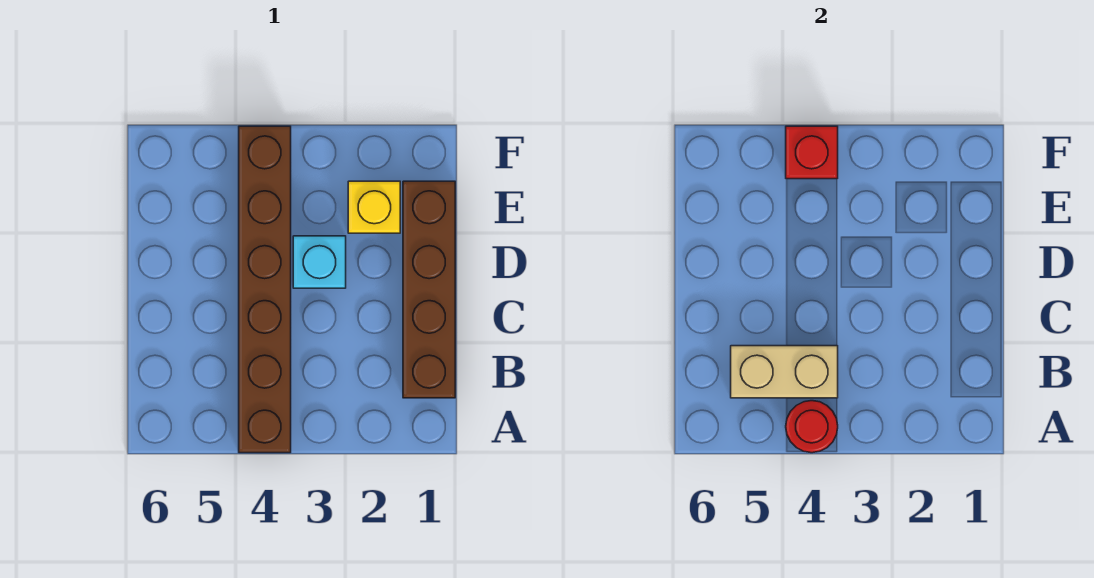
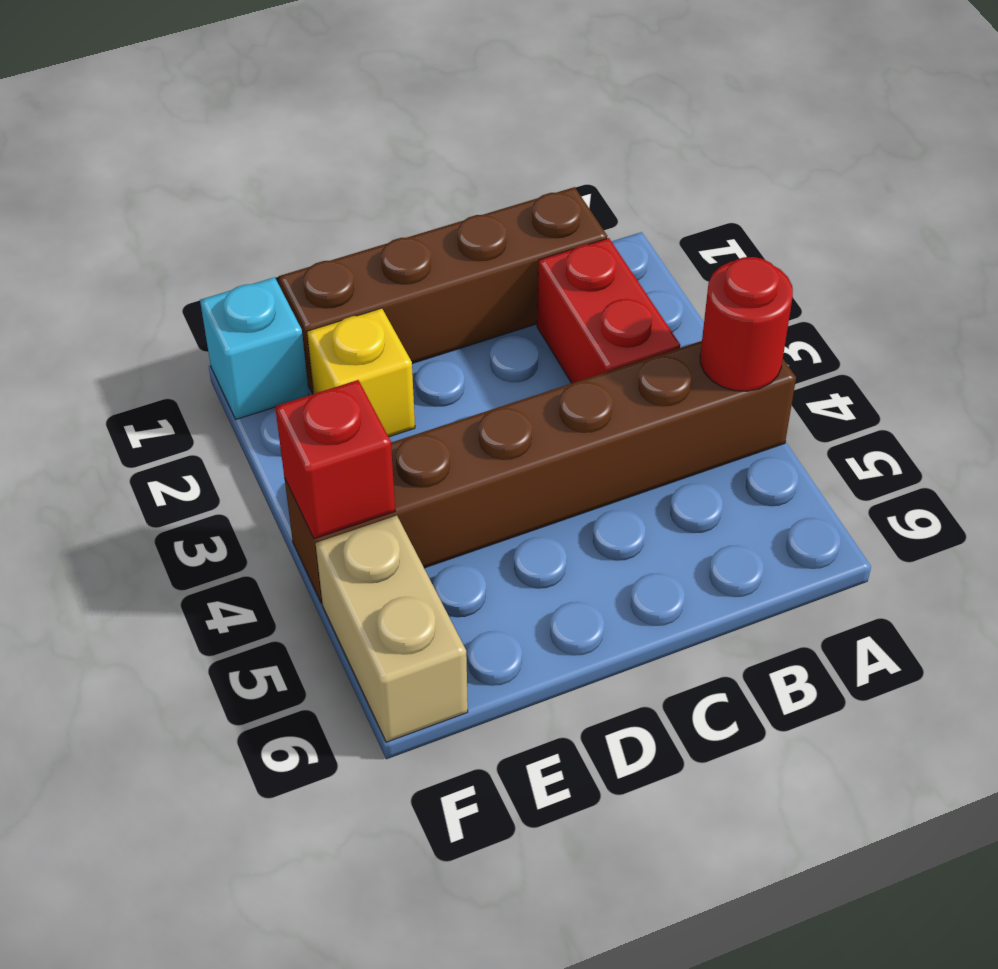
none -> red 1x2 brick [537,238,680,383]
tan 1x2 brick [731,346,838,398] -> tan 1x2 brick moved to [316,516,468,742]
cyan 1x1 brick [293,236,346,288] -> cyan 1x1 brick moved to [200,277,309,419]

